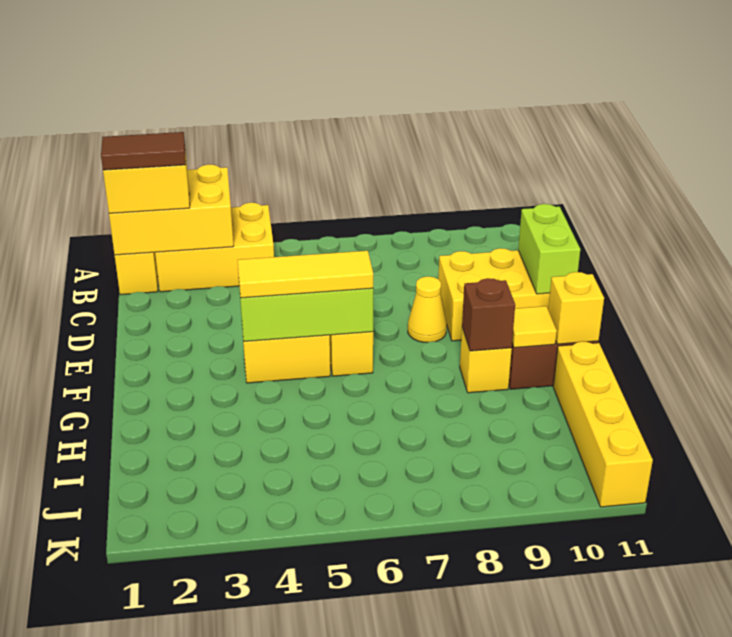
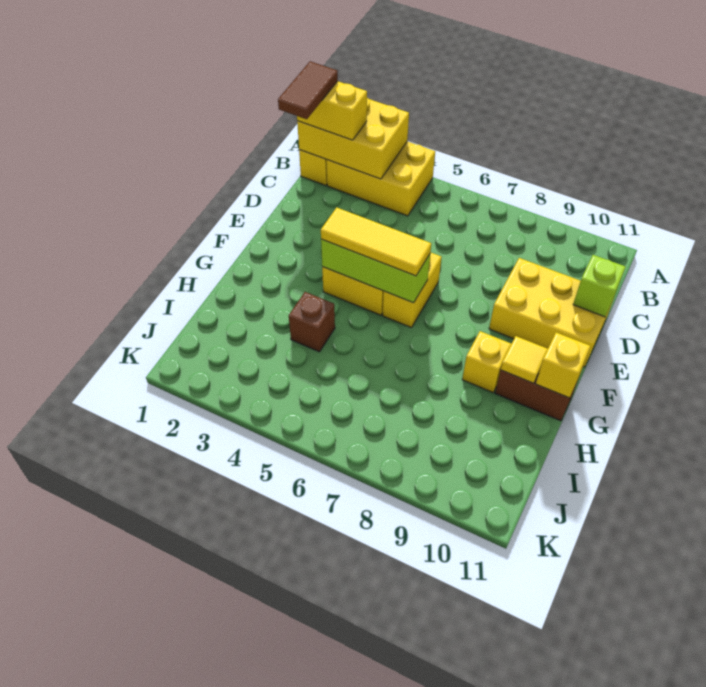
brown 1x2 tile [101,132,186,170] -> brown 1x2 tile turned to [278,61,338,119]
lime 1x2 brick [518,204,580,294] -> lime 1x1 brick [573,255,625,317]
yellow 1x1 cone [408,277,447,342] -> none
brown 1x1 brick [462,278,515,351] -> brown 1x1 brick moved to [289,292,335,352]
yellow 1x4 brick [553,341,653,507] -> none

